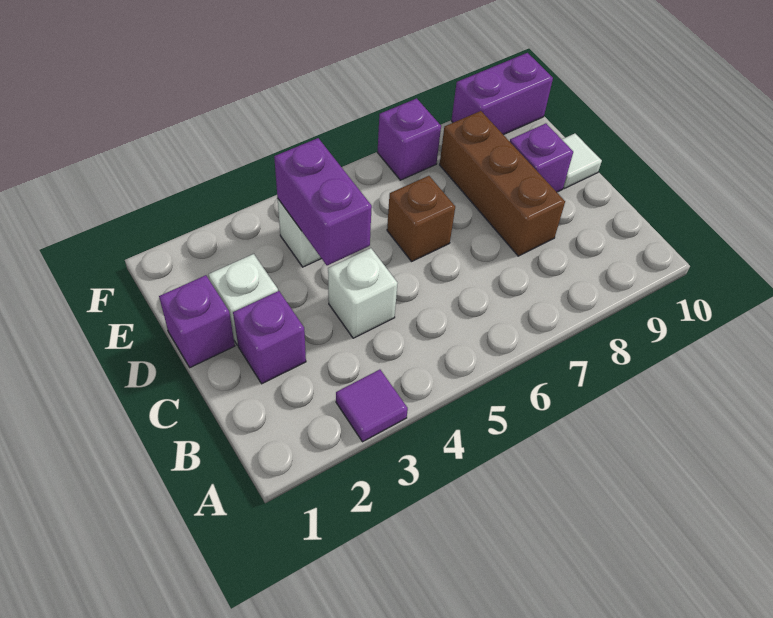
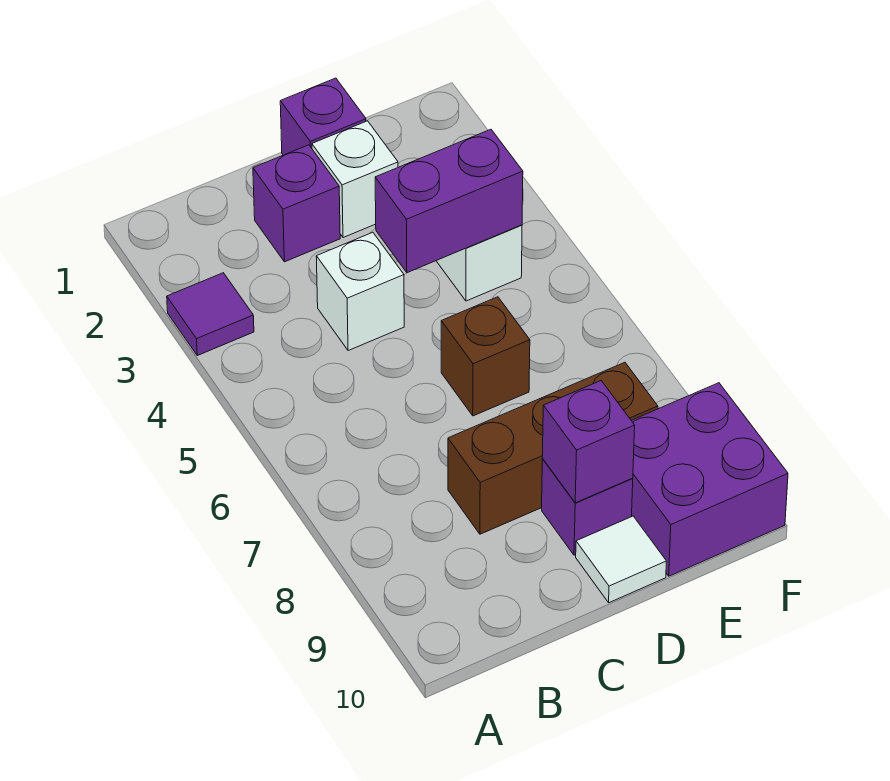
purple 1x1 brick [377,98,441,180] -> purple 1x1 brick moved to [542,381,635,503]
purple 1x2 brick [451,53,553,135] -> purple 2x2 brick [631,383,788,576]

